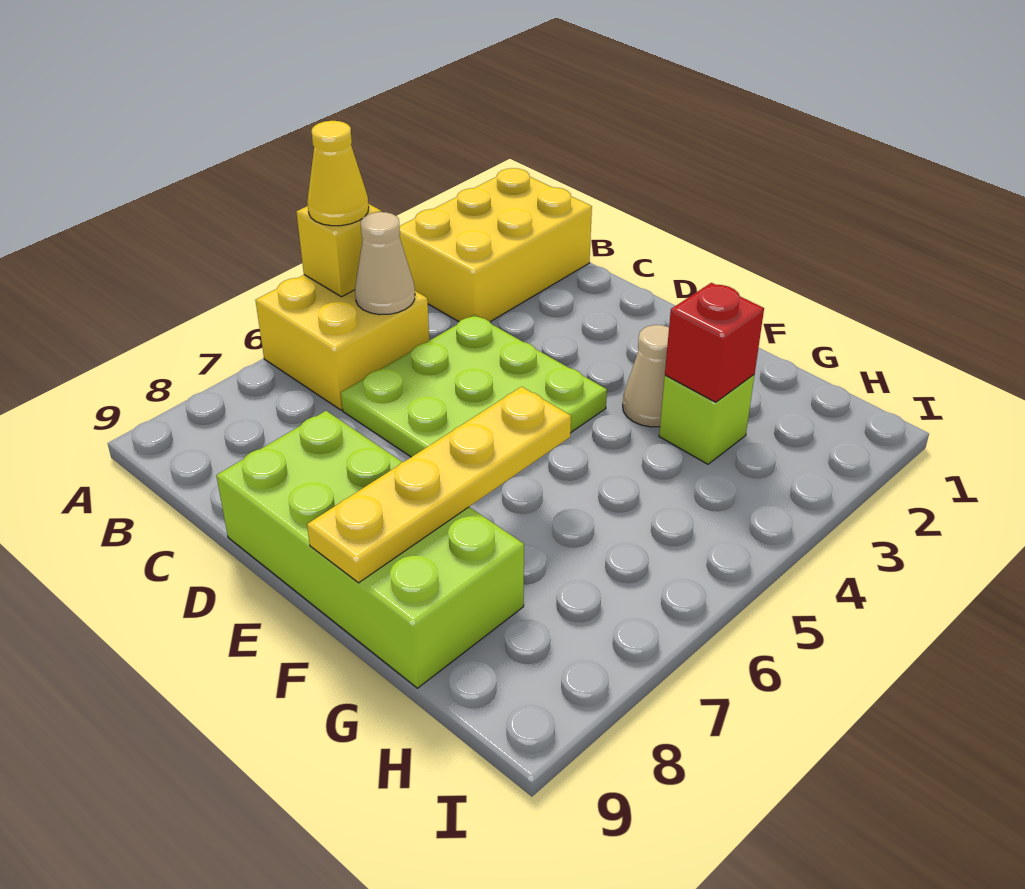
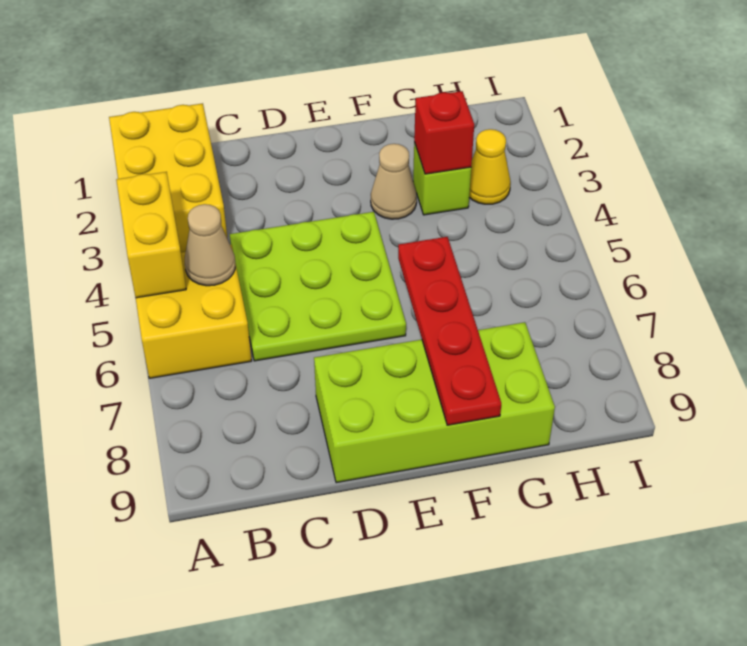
yellow 1x1 brick [296,204,381,297] -> yellow 1x2 brick [116,172,186,298]
yellow 1x1 cone [307,121,369,226] -> yellow 1x1 cone moved to [469,129,511,204]
yellow 1x4 plate [307,387,571,583] -> red 1x4 plate [398,237,501,425]

